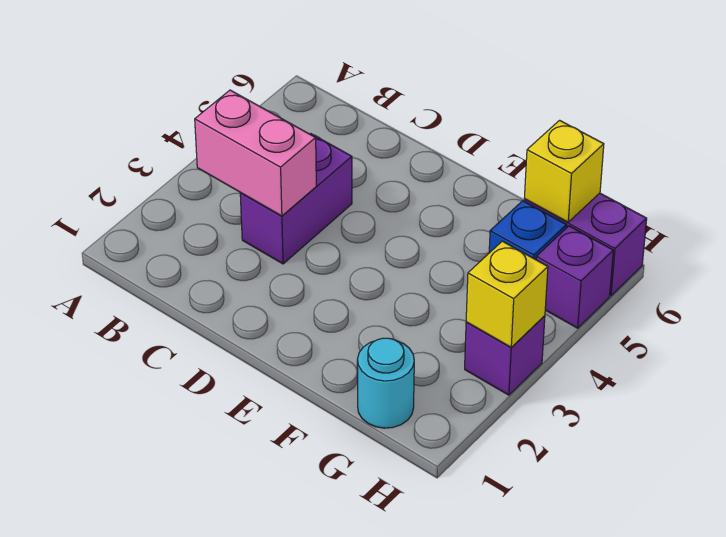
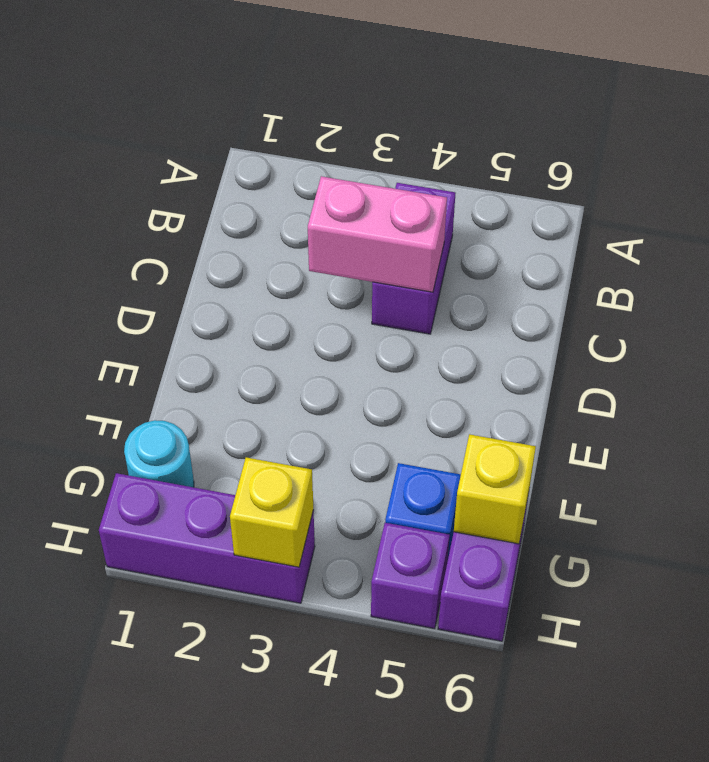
pink 1x2 brick [195,90,316,216] -> pink 1x2 brick turned to [308,176,447,292]
purple 1x2 brick [240,134,352,264] -> purple 1x2 brick turned to [372,183,455,334]
purple 1x1 brick [465,316,545,395] -> purple 1x3 brick [99,473,315,603]

